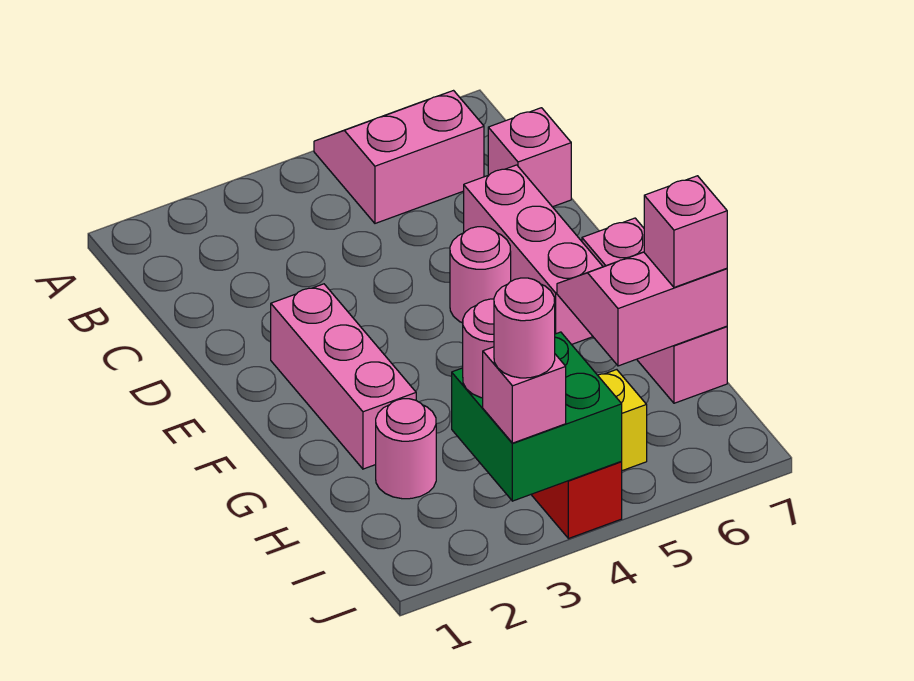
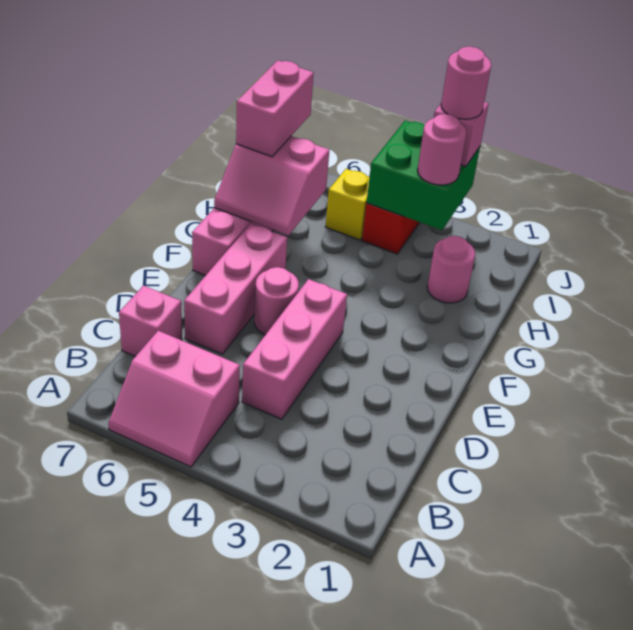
pink 1x3 brick [271,284,416,469] -> pink 1x3 brick moved to [242,279,347,419]
pink 1x1 brick [644,176,727,287] -> pink 1x2 brick [236,60,314,157]

